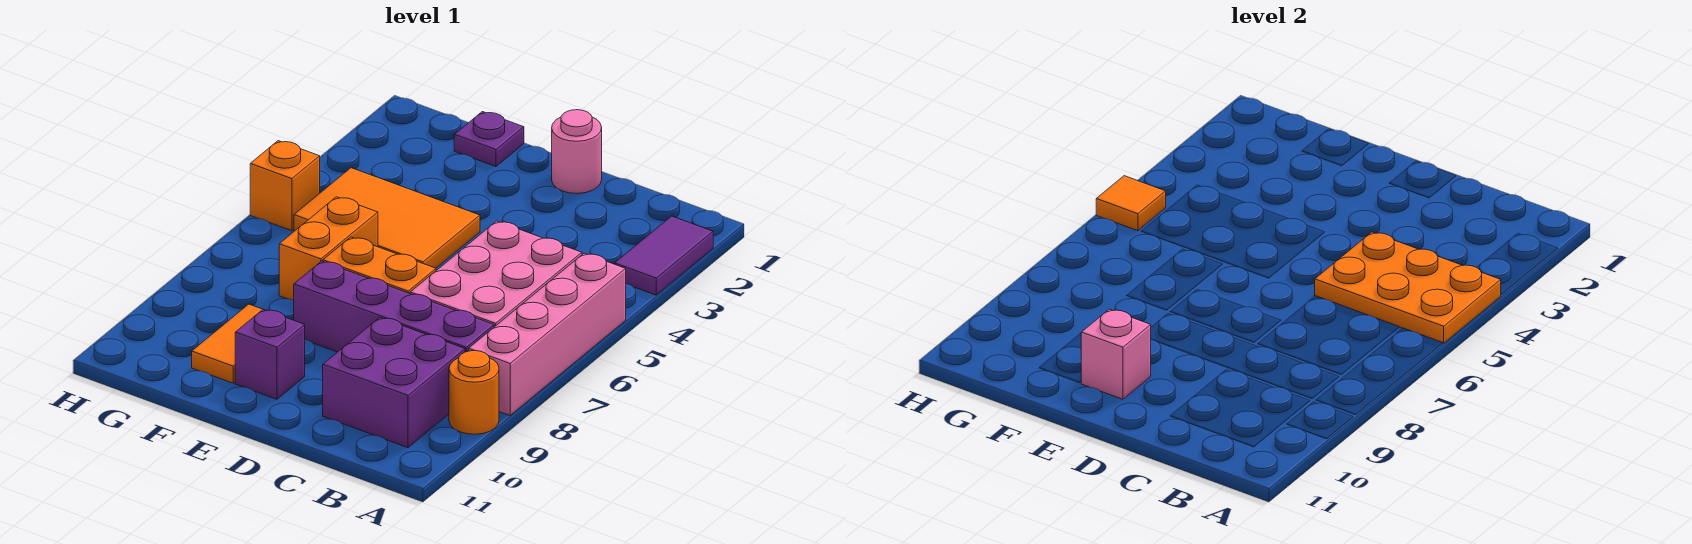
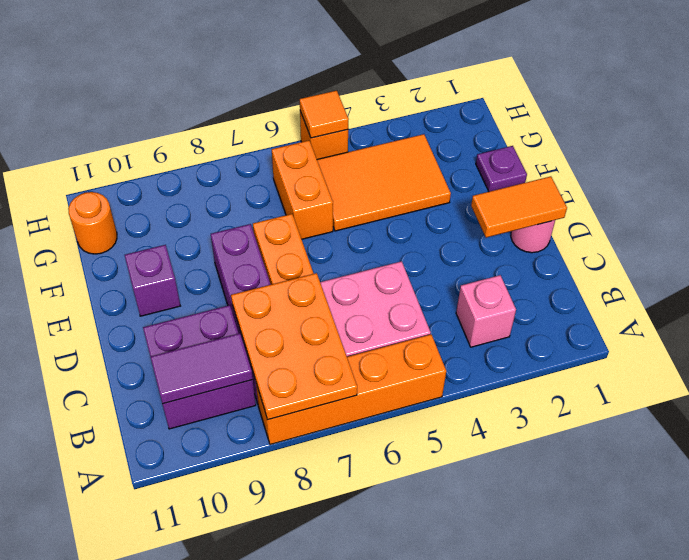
purple 1x2 tile [615,216,713,295] -> purple 1x2 tile moved to [151,333,253,404]
orange 2x3 plate [1315,232,1501,343] -> orange 2x3 plate moved to [231,273,357,420]
pink 1x4 brick [469,253,626,415] -> orange 1x4 brick [256,334,446,445]
orange 1x1 round brick [449,351,499,434] -> orange 1x1 round brick moved to [68,192,117,254]
orange 2x3 tile [294,168,480,268] -> orange 2x3 tile turned to [317,134,451,231]
pink 1x1 brick [1081,309,1151,399] -> pink 1x1 brick moved to [456,275,516,347]
orange 1x2 brick [279,197,378,300] -> orange 1x2 brick turned to [272,141,333,239]
orange 1x2 tile [192,304,263,383] -> orange 1x2 tile moved to [471,176,567,238]

